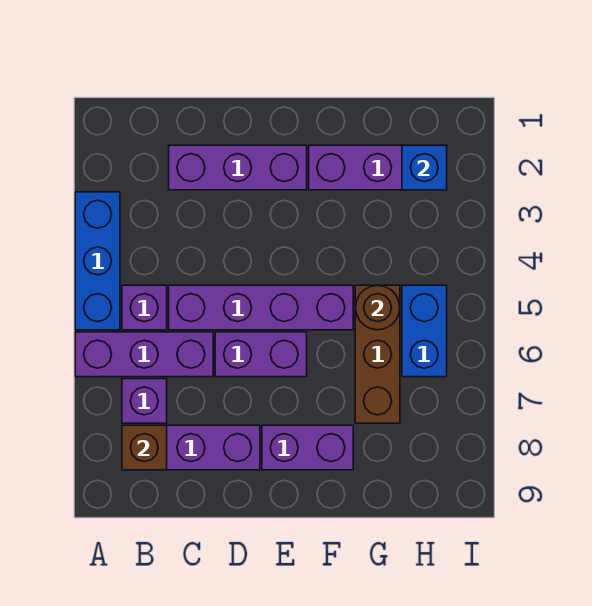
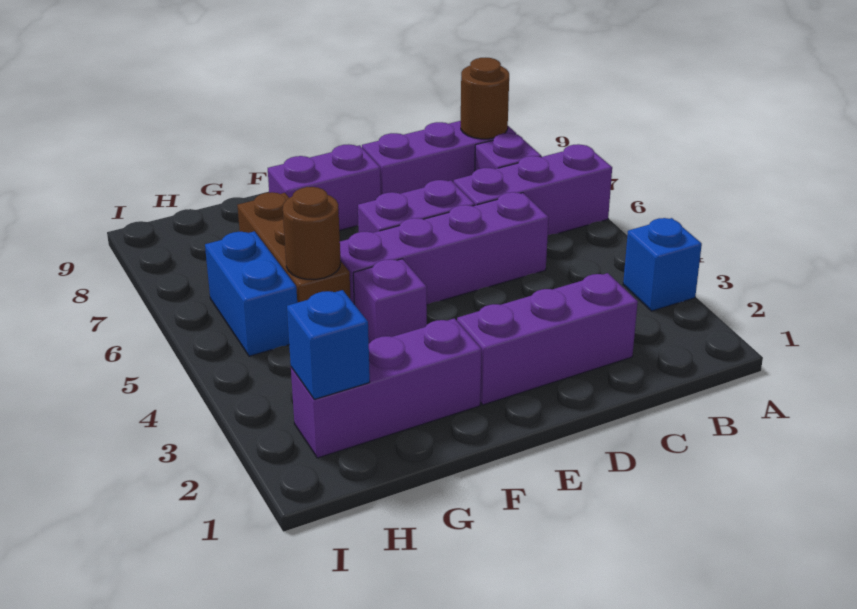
blue 1x3 brick [75,192,120,330] -> blue 1x1 brick [623,218,702,311]
purple 1x1 brick [122,285,167,330] -> purple 1x1 brick moved to [353,259,427,343]
brown 1x1 brick [122,425,167,470] -> brown 1x1 round brick [461,58,509,139]

